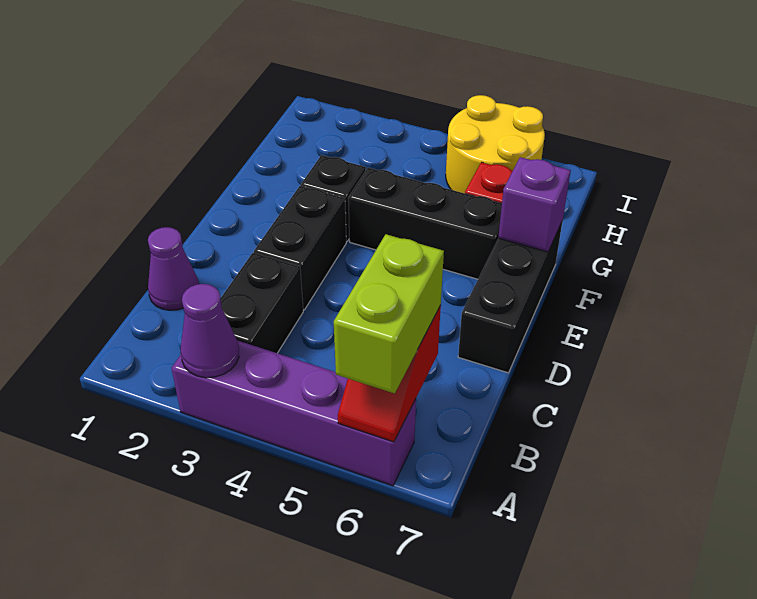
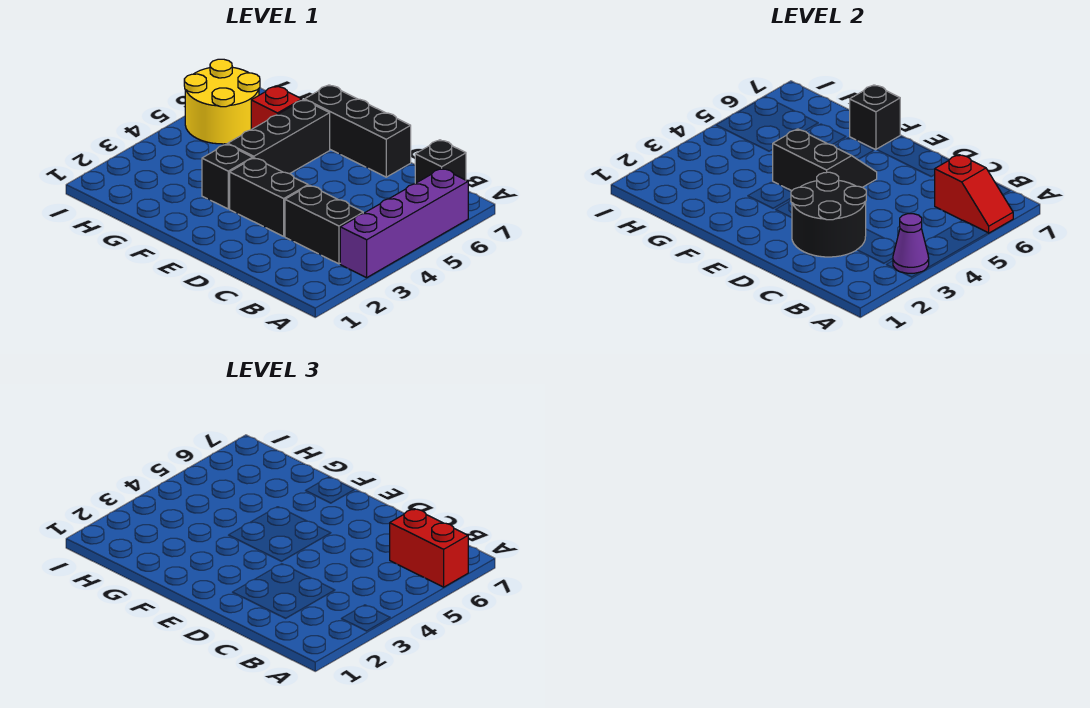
lime 1x2 brick [334,234,444,394] -> red 1x2 brick [390,509,468,587]
none -> black 1x1 brick [415,140,466,183]
purple 1x1 cone [148,227,199,310] -> none
none -> black 2x2 round brick [791,172,866,257]
none -> black 2x2 slope [772,129,877,191]
purple 1x1 brick [498,157,571,252] -> black 1x1 brick [850,85,900,150]

